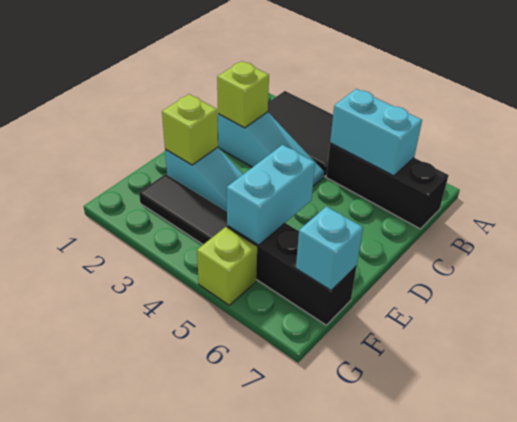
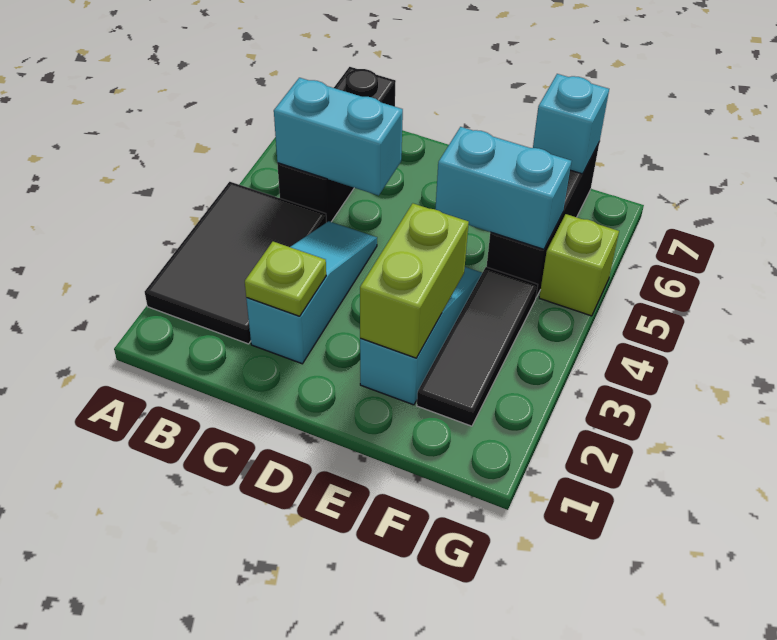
cyan 1x2 brick [330,89,422,176] -> cyan 1x2 brick turned to [274,78,403,195]
lime 1x1 brick [217,61,269,128] -> lime 1x1 plate [245,242,326,316]
lime 1x1 brick [162,94,218,165] -> lime 1x2 brick [360,203,469,358]

